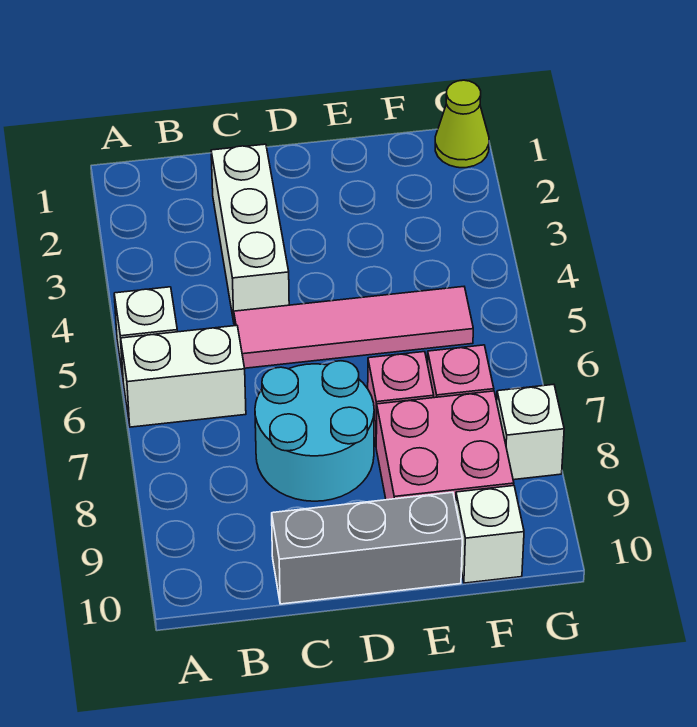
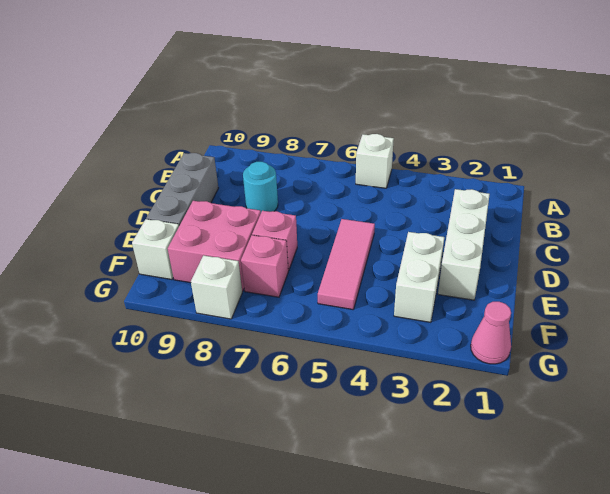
white 1x2 brick [121,325,246,427] -> white 1x2 brick moved to [394,232,444,322]
white 1x3 brick [211,144,289,321] -> white 1x3 brick turned to [438,189,490,300]
pink 1x4 tile [234,287,473,368] -> pink 1x3 tile [318,219,375,310]
cyan 2x2 round brick [255,361,374,501] -> cyan 1x1 round brick [243,162,278,212]
lime 1x1 cone [435,80,489,168] -> pink 1x1 cone [471,302,511,364]

